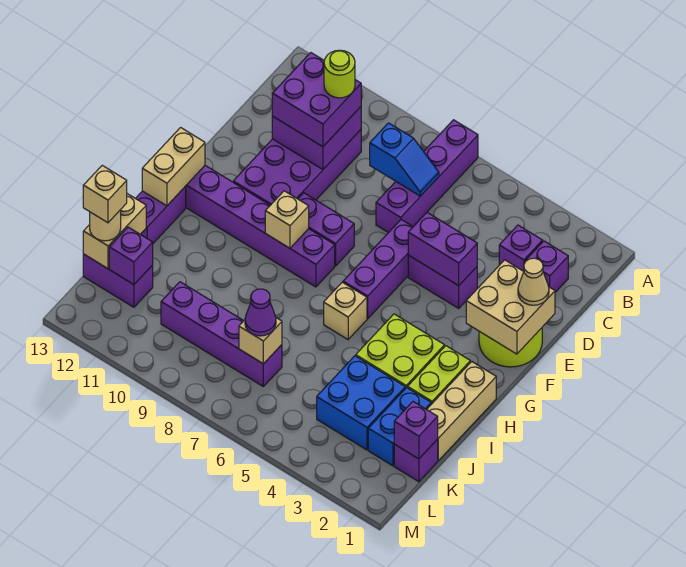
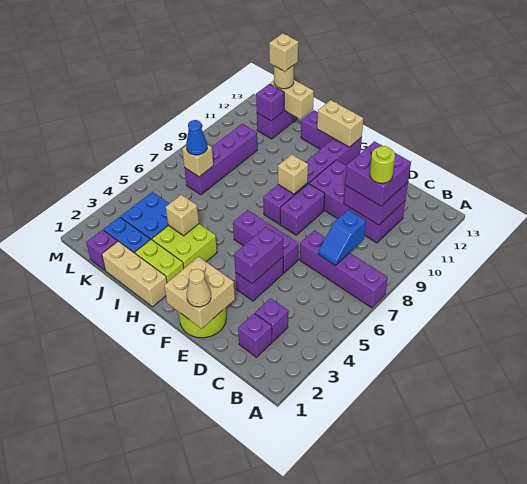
tan 1x1 brick [324,282,367,339] -> tan 1x1 brick moved to [166,195,199,236]
purple 1x1 brick [394,402,438,459] -> none
purple 1x1 cone [245,289,276,336] -> blue 1x1 cone [186,120,207,155]

